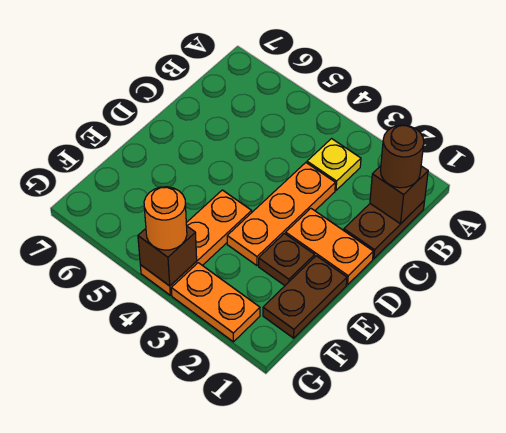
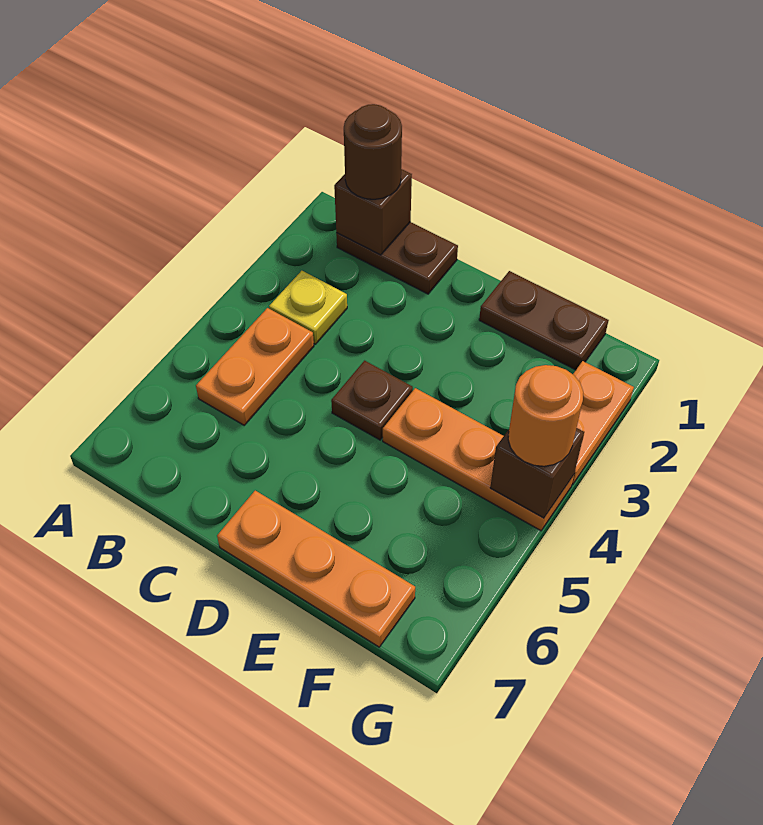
orange 1x3 plate [227,163,335,266] -> orange 1x3 plate moved to [217,491,415,647]
orange 1x2 plate [286,209,373,285] -> orange 1x2 plate moved to [196,308,314,425]
brown 1x1 plate [259,234,315,286] -> brown 1x1 plate moved to [331,361,413,440]

